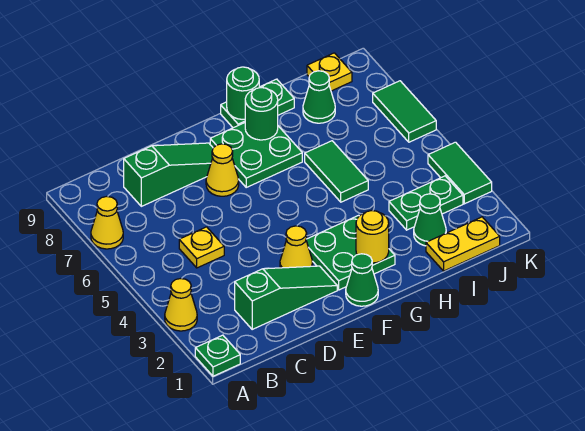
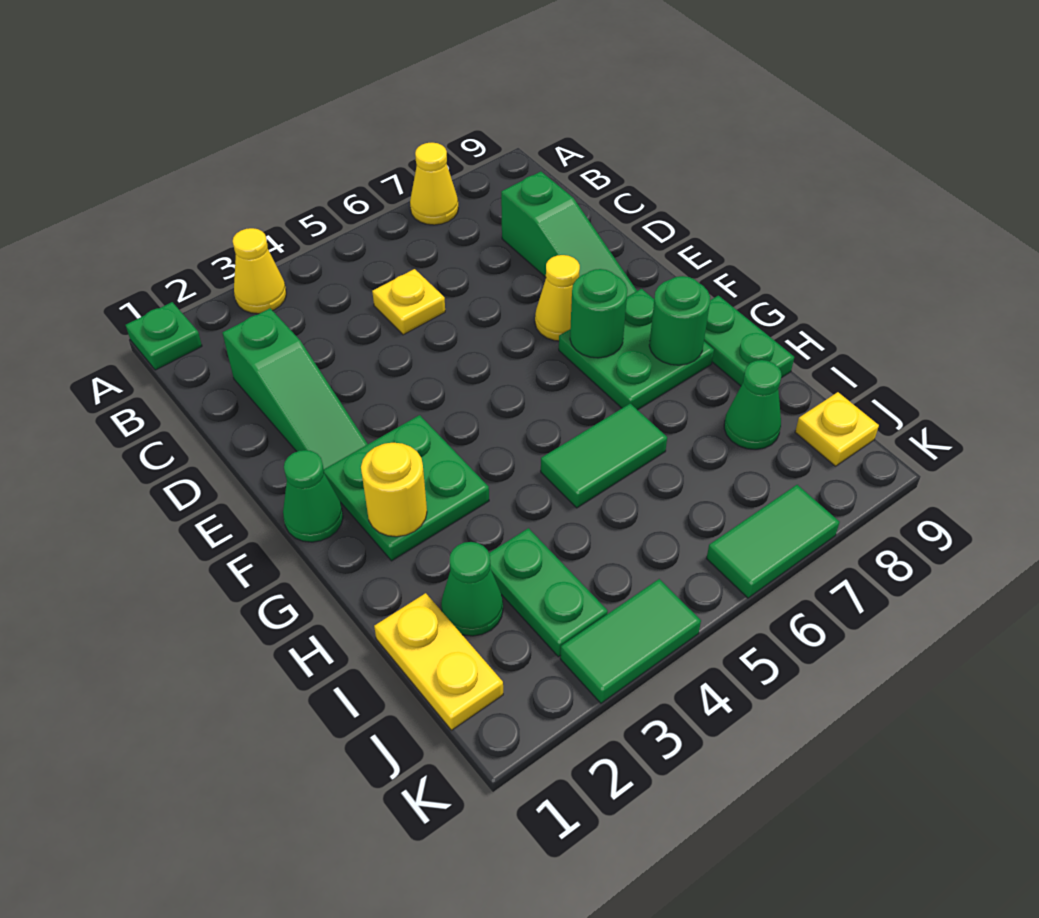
yellow 1x1 cone [280,226,313,268] -> none
green 1x1 round brick [227,67,259,119] -> green 1x1 round brick moved to [570,269,627,358]

